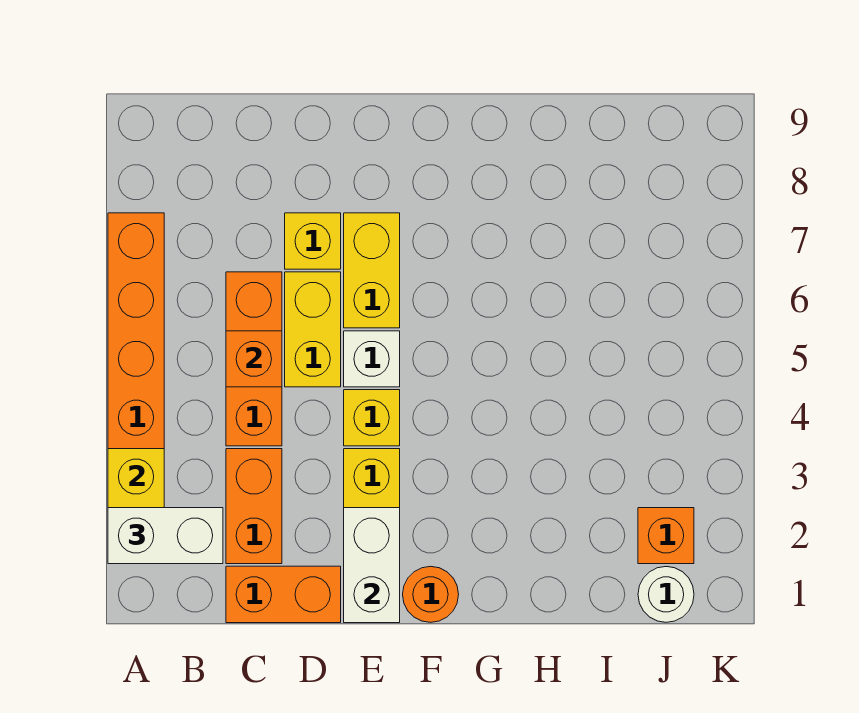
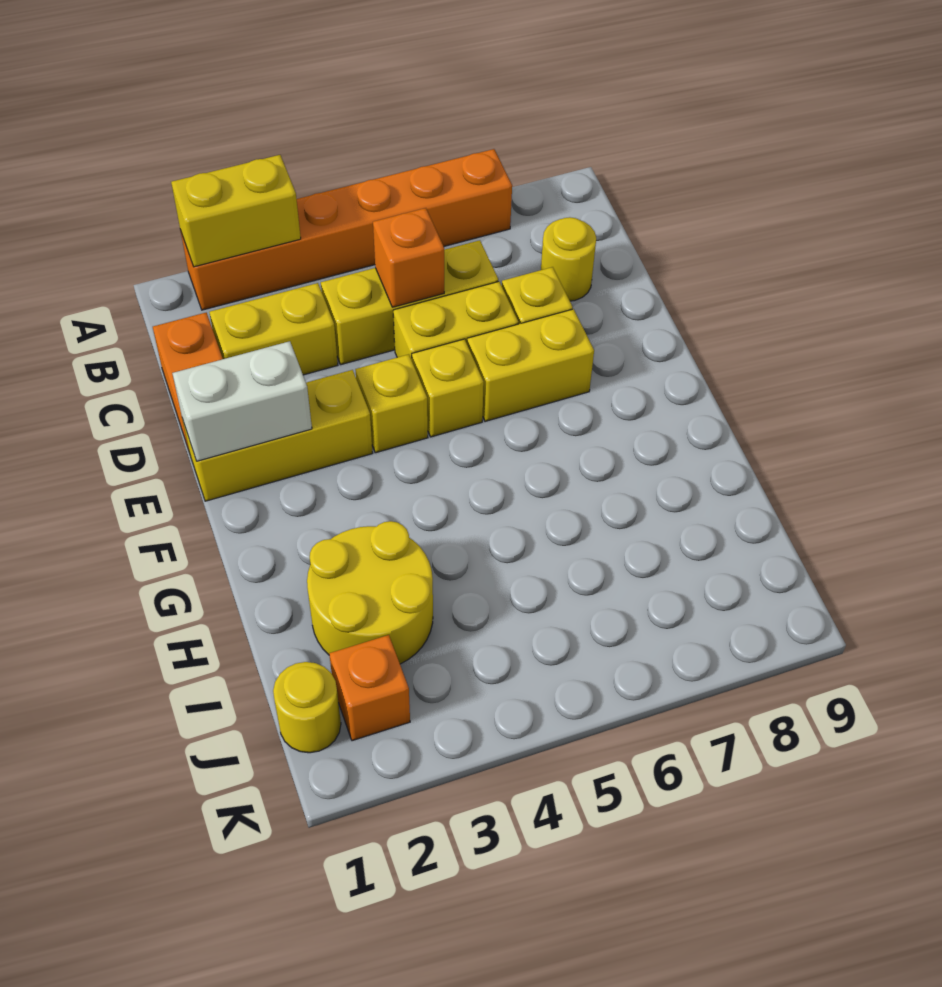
white 1x2 brick [108,508,223,564] -> none
orange 1x2 brick [226,449,282,564] -> yellow 1x2 brick [209,283,338,375]
orange 1x3 brick [226,272,282,446] -> yellow 1x3 brick [321,240,498,364]
none -> yellow 1x1 round brick [541,217,596,301]
white 1x1 brick [344,331,400,387] -> yellow 1x1 brick [412,339,484,437]
orange 1x1 round brick [403,566,459,622] -> none
none -> yellow 2x2 round brick [307,521,433,664]
white 1x1 round brick [638,567,694,622] -> yellow 1x1 round brick [273,662,341,753]

